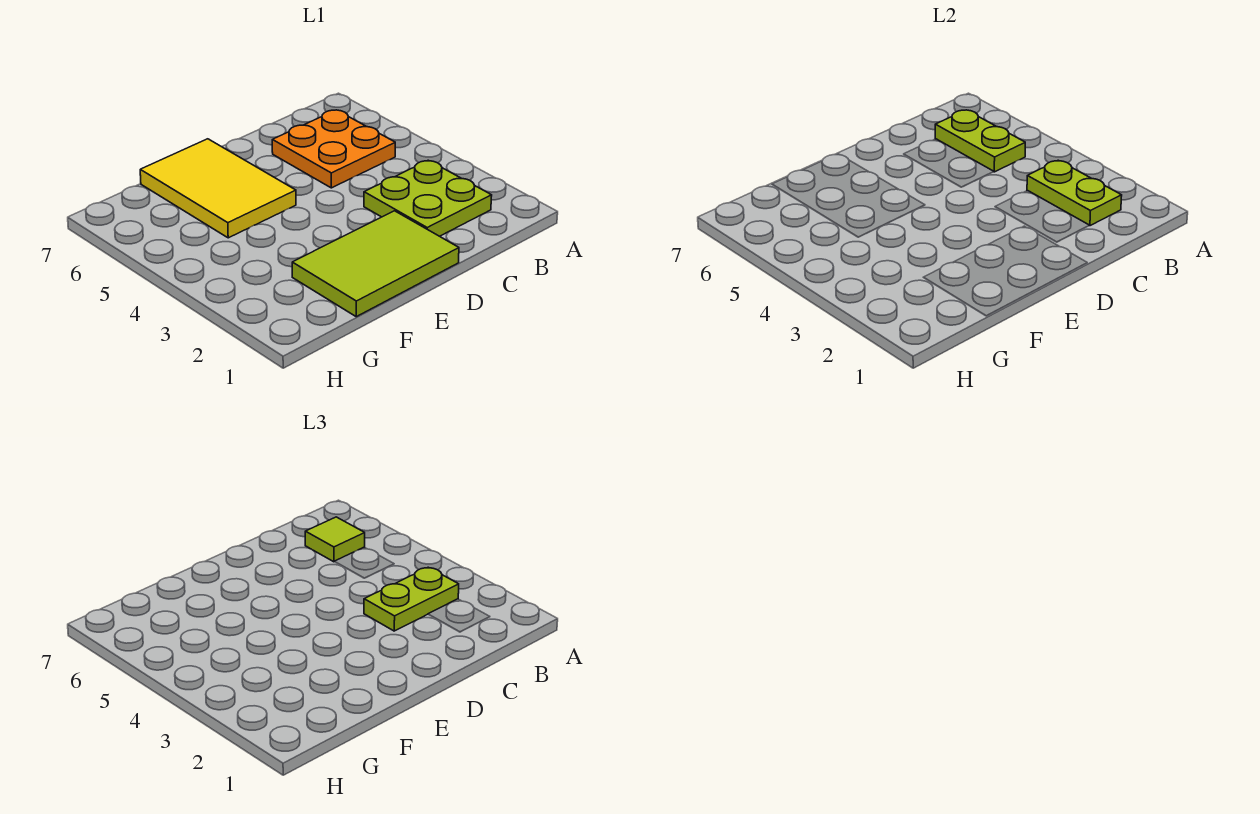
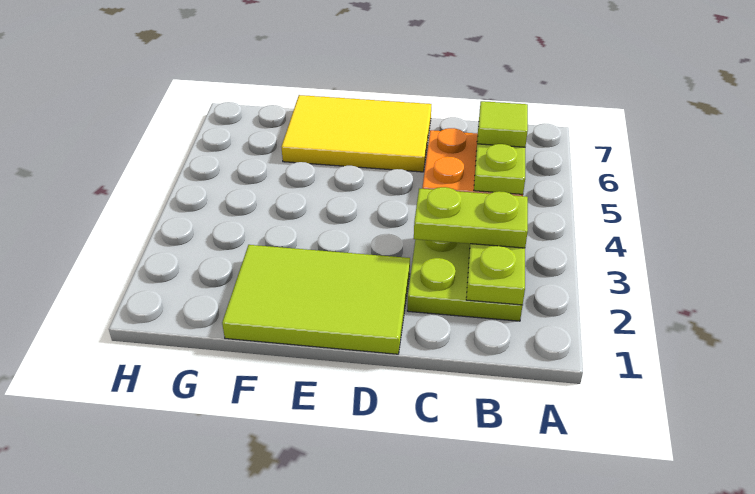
yellow 2x3 tile [140,139,296,238] -> yellow 2x3 tile turned to [282,95,431,172]

